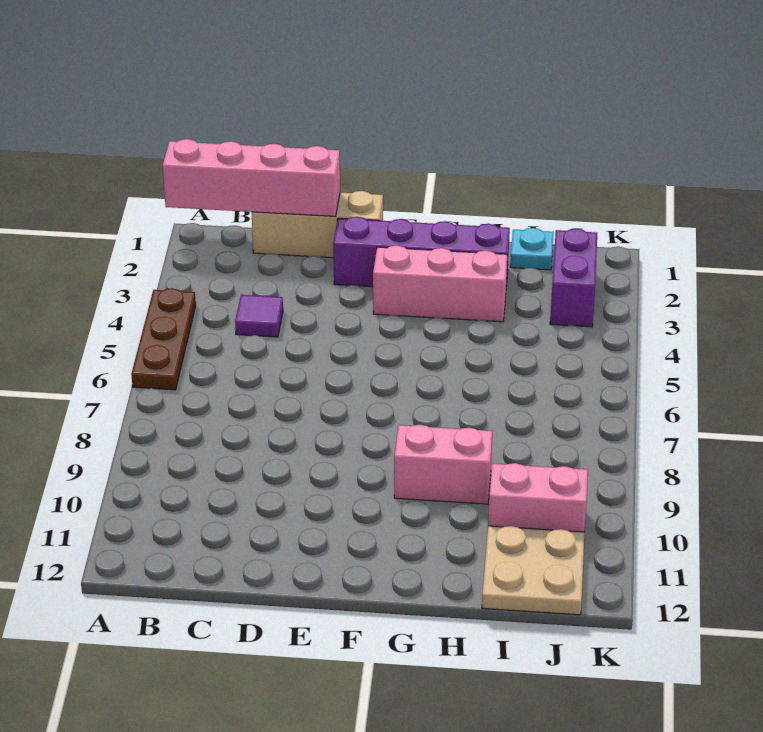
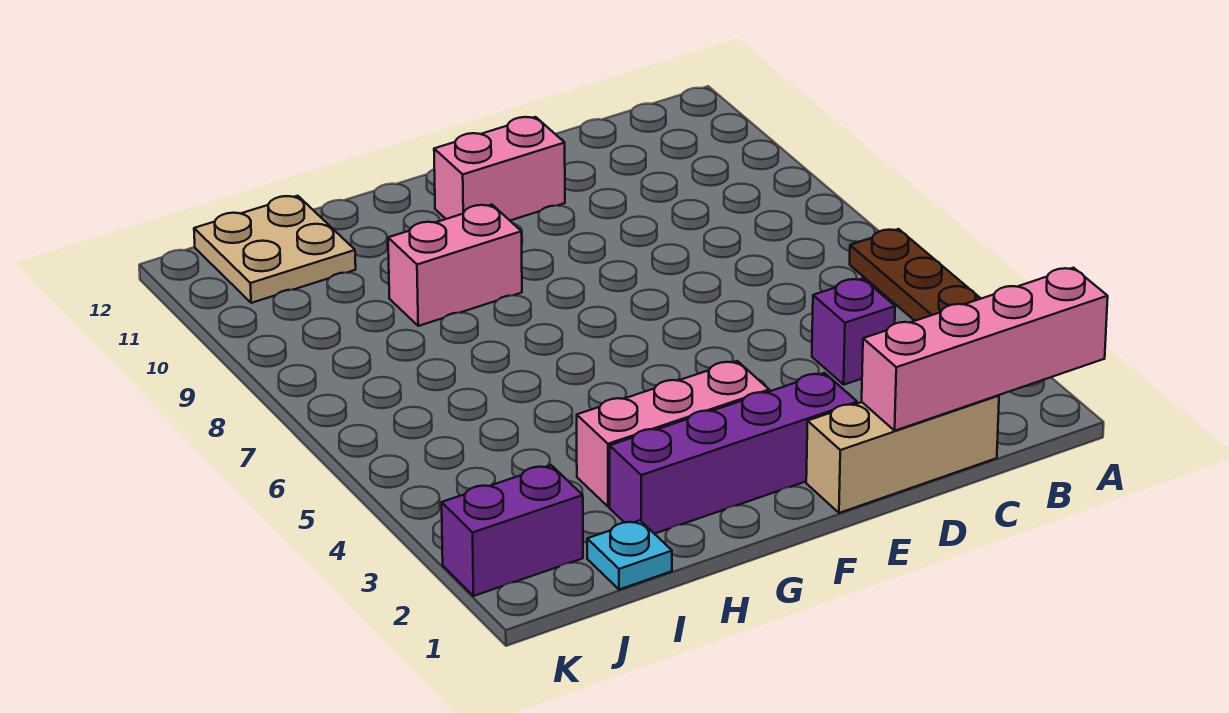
purple 1x1 tile [235,295,283,337] -> purple 1x1 brick [812,279,895,385]
pink 1x2 brick [488,463,588,532] -> pink 1x2 brick moved to [434,117,565,220]
purple 1x2 brick [550,229,597,327] -> purple 1x2 brick turned to [442,465,583,596]

